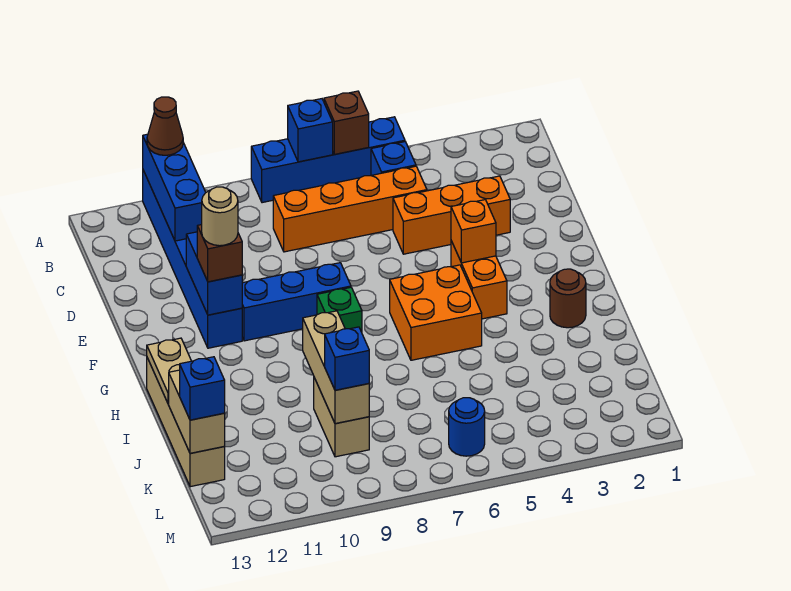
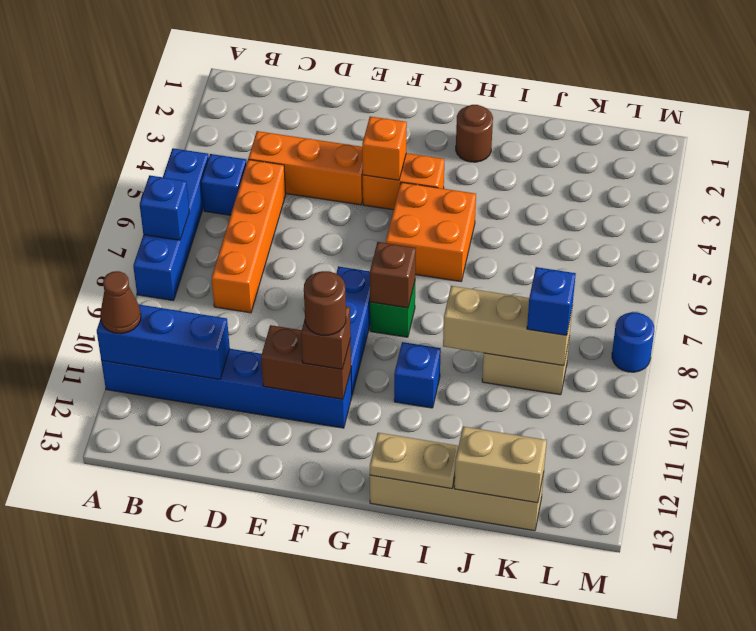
brown 1x1 brick [324,91,369,154] -> brown 1x1 brick moved to [370,242,416,308]
orange 1x3 brick [393,176,510,254] -> orange 1x3 brick turned to [248,131,363,205]
blue 1x2 brick [186,232,242,315] -> brown 1x2 brick [261,325,351,399]
tan 1x1 round brick [202,187,238,246] -> brown 1x1 round brick [304,271,346,335]
blue 1x1 brick [180,357,225,420] -> blue 1x1 brick moved to [394,342,441,408]
blue 1x1 round brick [449,398,485,456] -> blue 1x1 round brick moved to [612,312,654,372]

